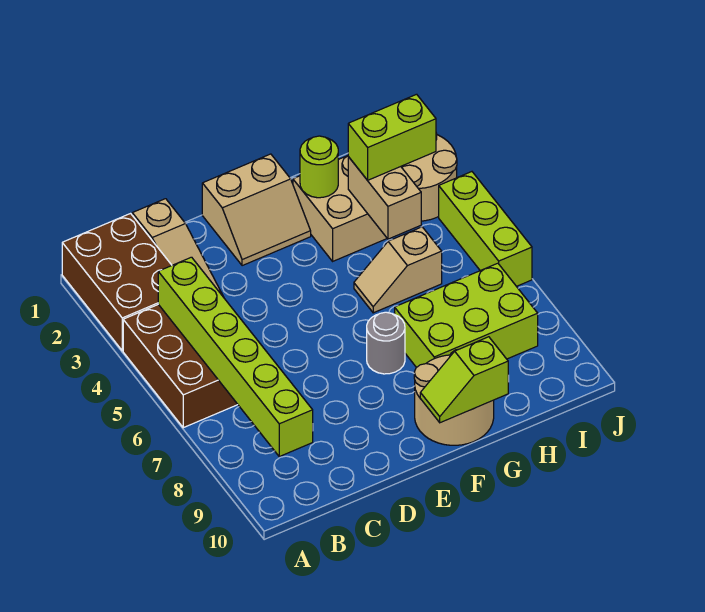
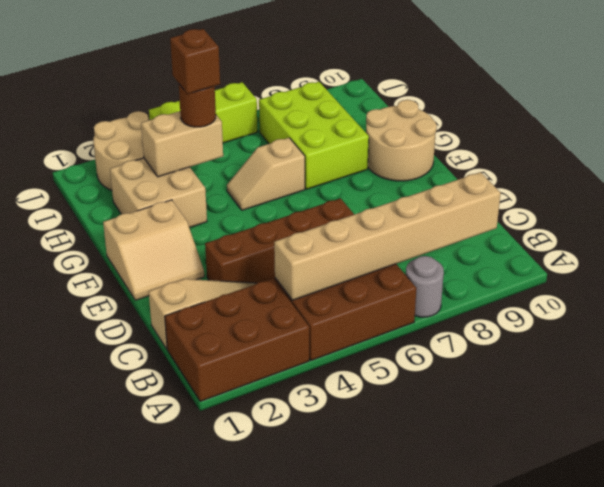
lime 1x6 brick [158,257,313,456] -> tan 1x6 brick [274,172,501,300]
none -> brown 1x4 brick [205,198,354,283]
tan 2x2 slope [202,154,311,266] -> tan 2x2 slope turned to [103,200,204,300]
grey 1x1 round brick [367,312,405,374] -> grey 1x1 round brick moved to [406,256,444,317]
lime 1x2 slope [420,337,508,423] -> none
lime 1x1 round brick [300,136,338,198] -> none
tan 1x2 slope [354,227,442,313] -> tan 1x2 slope turned to [227,138,305,210]
lime 1x2 brick [348,94,436,180] -> none
none -> brown 1x1 round brick [179,84,216,127]
none -> brown 1x1 brick [170,29,220,94]

